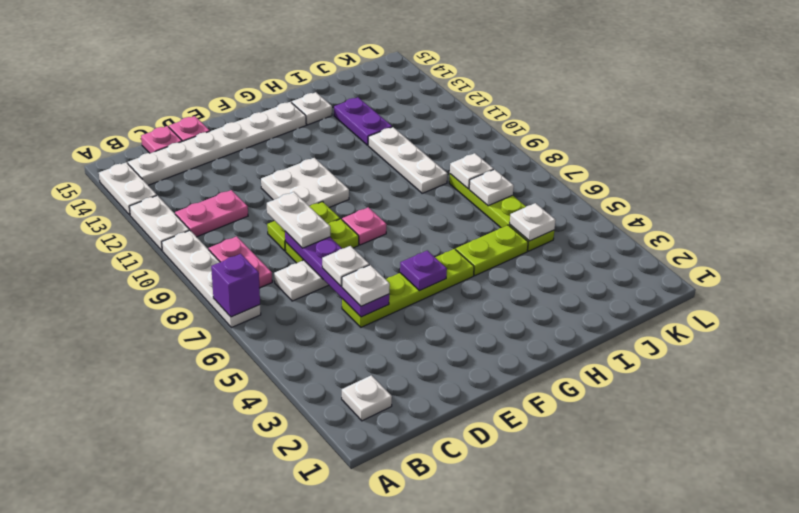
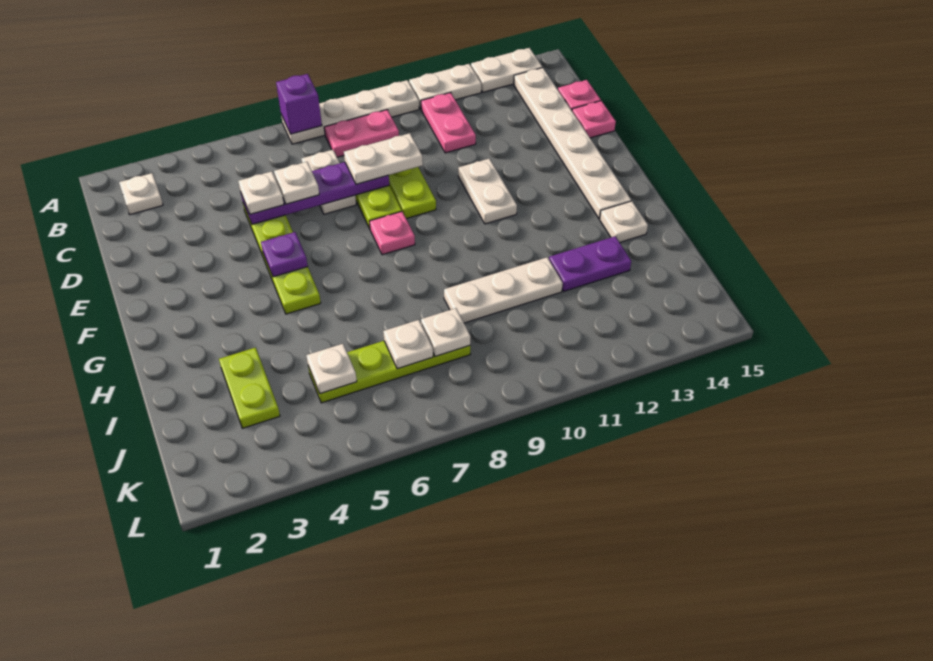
white 2x2 plate [261,158,349,207] -> white 1x2 plate [458,159,517,224]
lime 1x2 plate [456,225,528,276] -> lime 1x2 plate moved to [219,347,280,428]

